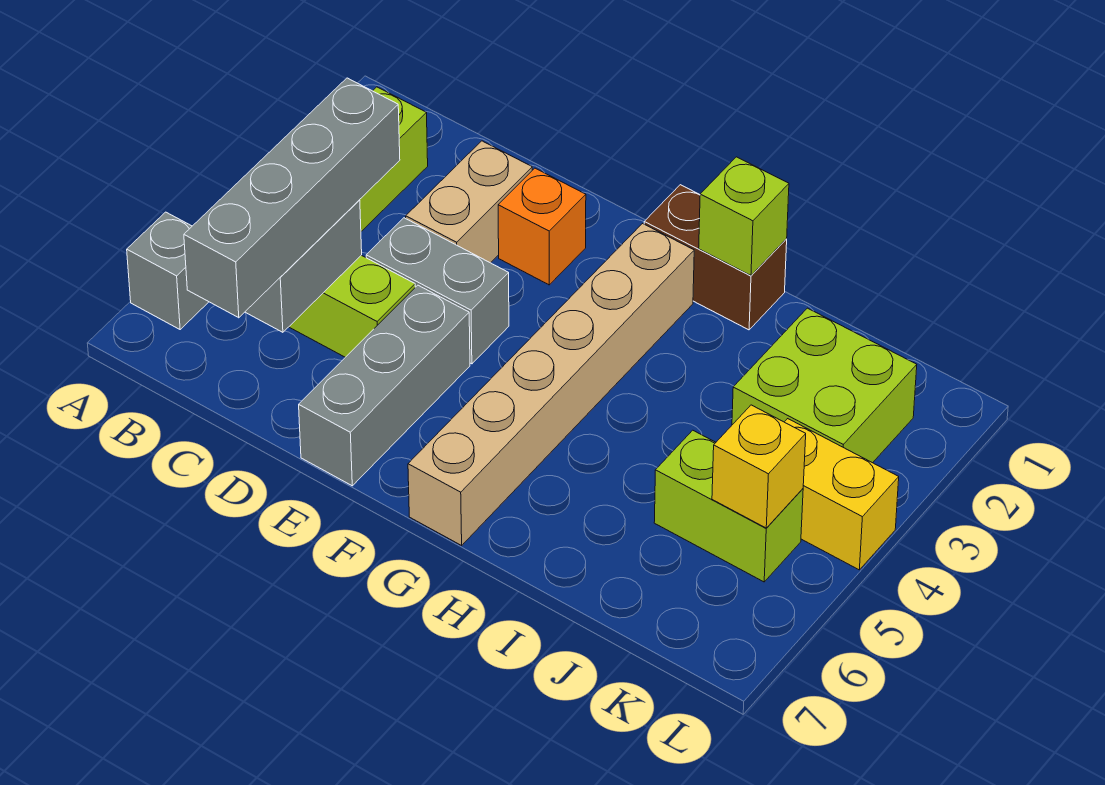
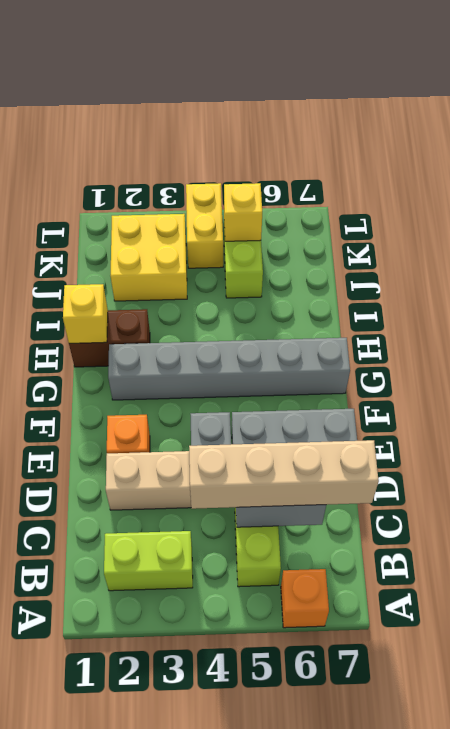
grey 1x1 brick [127,212,208,329] -> orange 1x1 brick [281,569,329,628]
grey 1x4 brick [184,78,400,318] -> tan 1x4 brick [189,440,379,509]
brown 1x2 brick [644,185,787,330] -> brown 1x2 brick turned to [69,309,150,367]
tan 1x6 brick [408,224,694,545] -> grey 1x6 brick [108,338,350,400]
lime 1x1 brick [699,157,789,275] -> yellow 1x1 brick [63,284,108,343]
lime 2x2 brick [732,308,917,463] -> yellow 2x2 brick [110,214,187,301]

